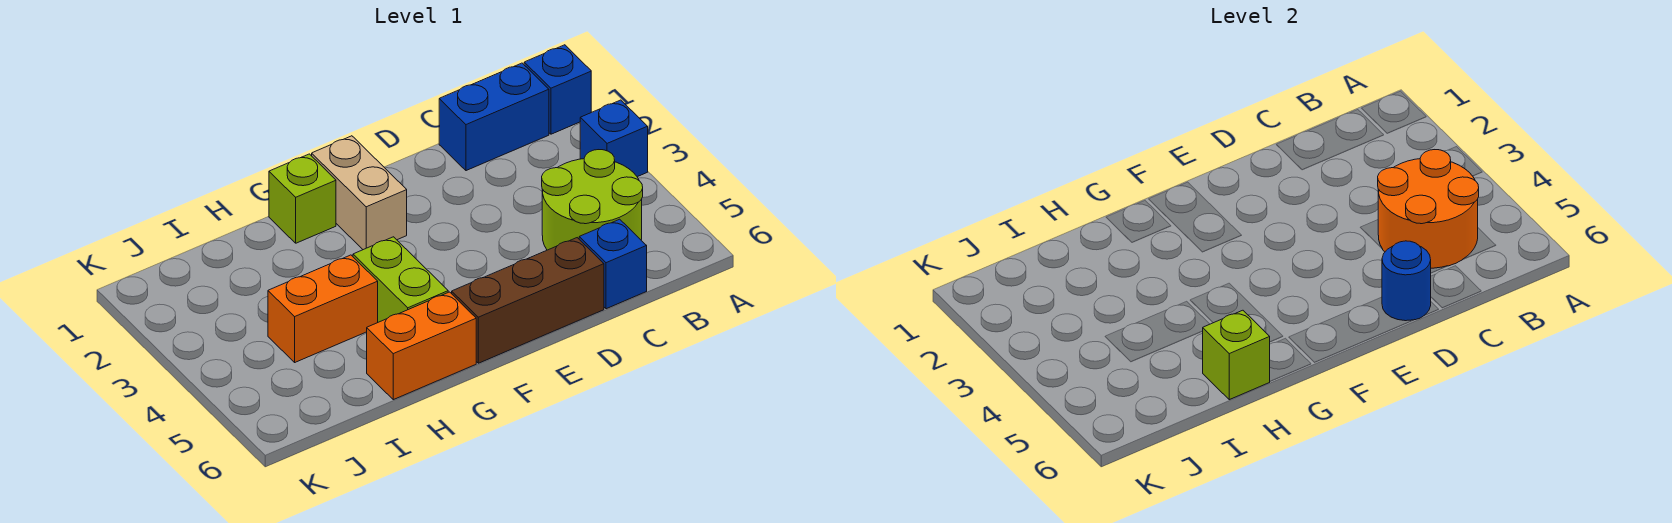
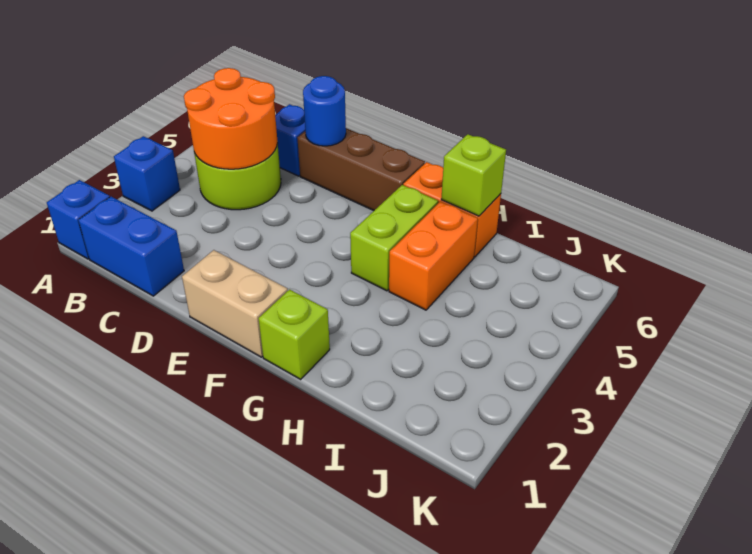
tan 1x2 brick [312,136,407,250] -> tan 1x2 brick turned to [182,250,288,357]
orange 1x2 brick [268,255,378,362] -> orange 1x2 brick turned to [389,202,478,310]

